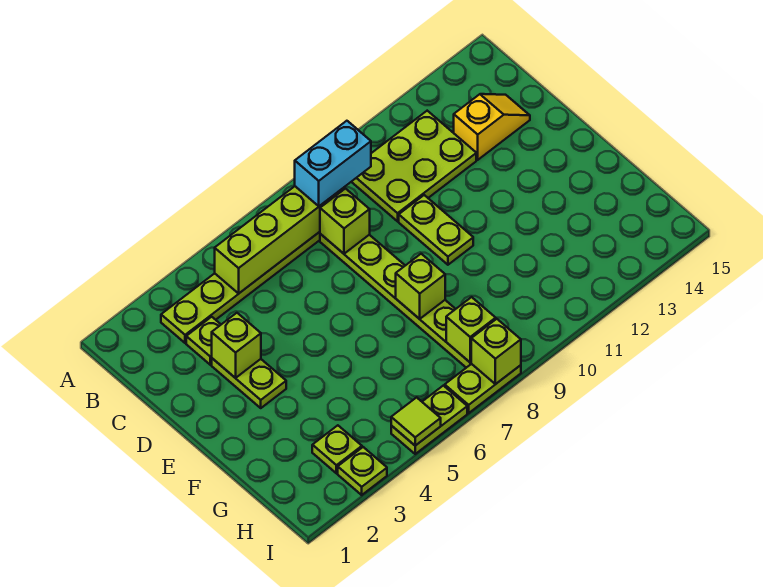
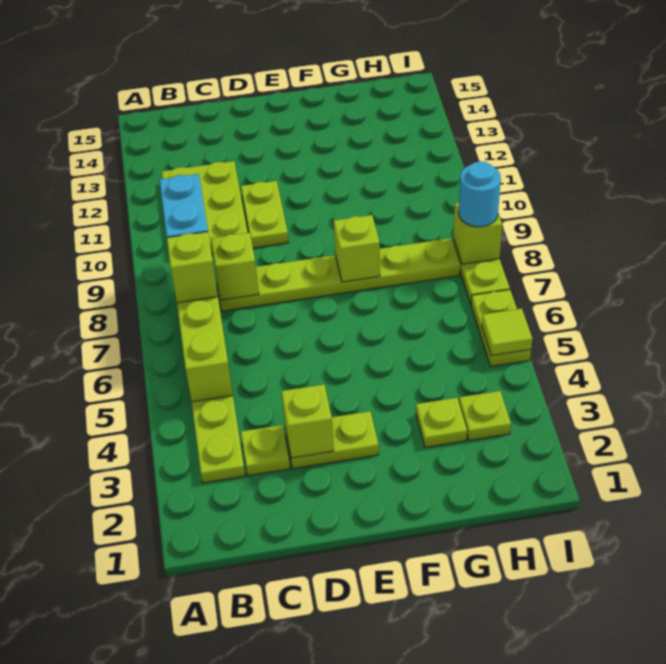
yellow 1x2 slope [454,94,530,160] -> none
lime 1x2 plate [399,195,473,265] -> lime 1x2 plate turned to [241,181,289,248]
lime 1x1 brick [446,297,496,362] -> lime 1x1 brick moved to [167,232,218,303]
lime 1x1 plate [338,447,387,495] -> lime 1x1 plate moved to [416,398,467,448]
none -> cyan 1x1 round brick [459,162,501,227]

